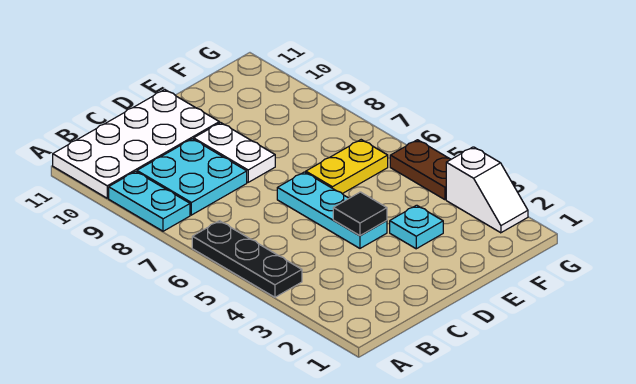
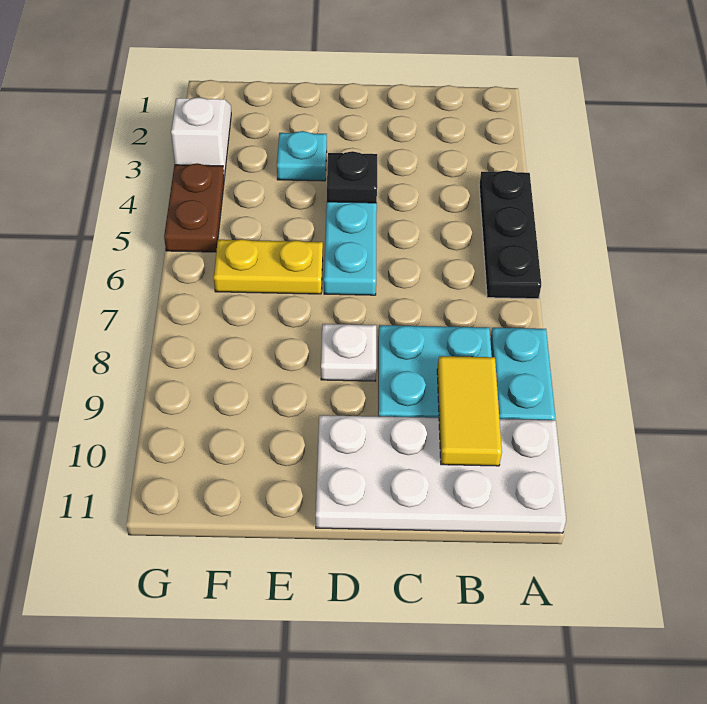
none -> yellow 1x2 tile [437,356,502,466]
black 1x1 tile [333,192,387,235] -> black 1x1 plate [327,151,377,203]
white 1x2 plate [194,123,275,182] -> white 1x1 plate [321,324,376,381]

